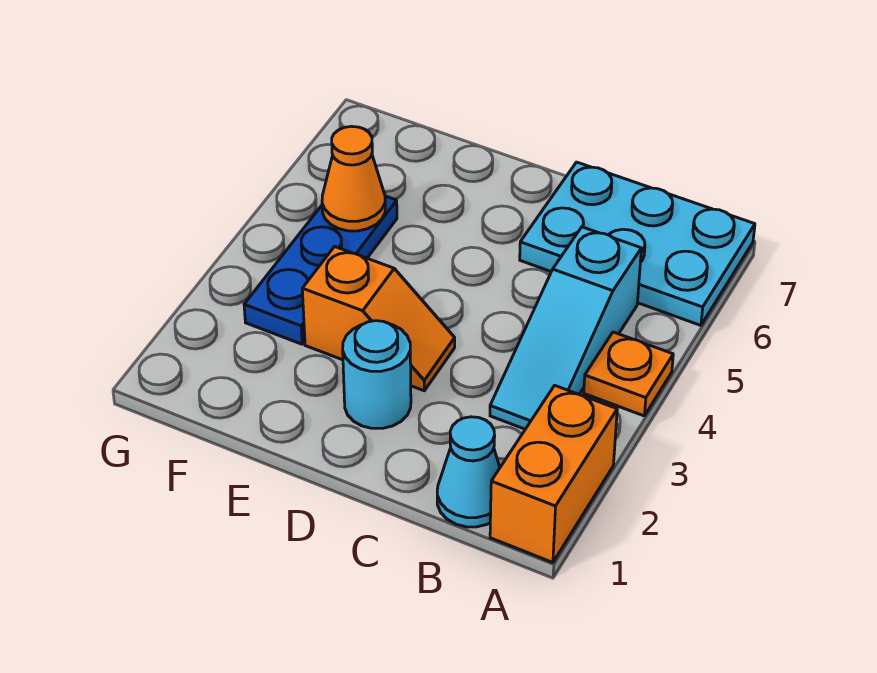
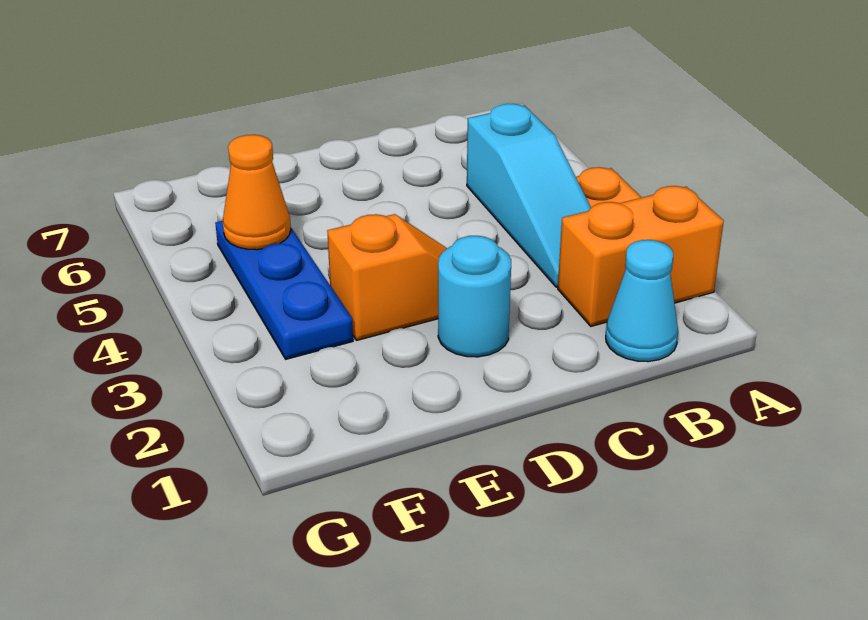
orange 1x2 brick [490,385,617,563] -> orange 1x2 brick turned to [558,186,724,326]
cyan 2x3 plate [520,162,755,325] -> none

